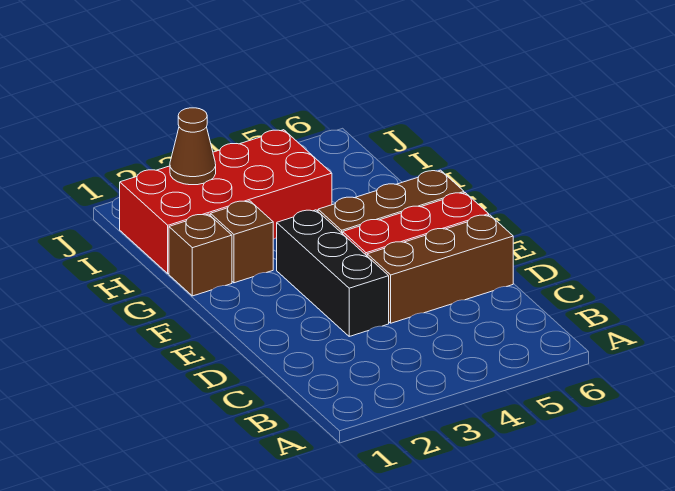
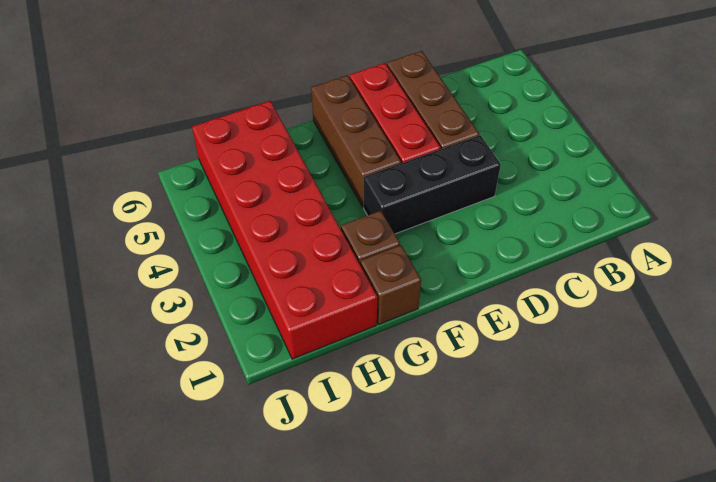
red 2x4 brick [120,130,332,274] -> red 2x6 brick [192,101,378,359]
brown 1x1 cone [170,108,216,185] -> none

